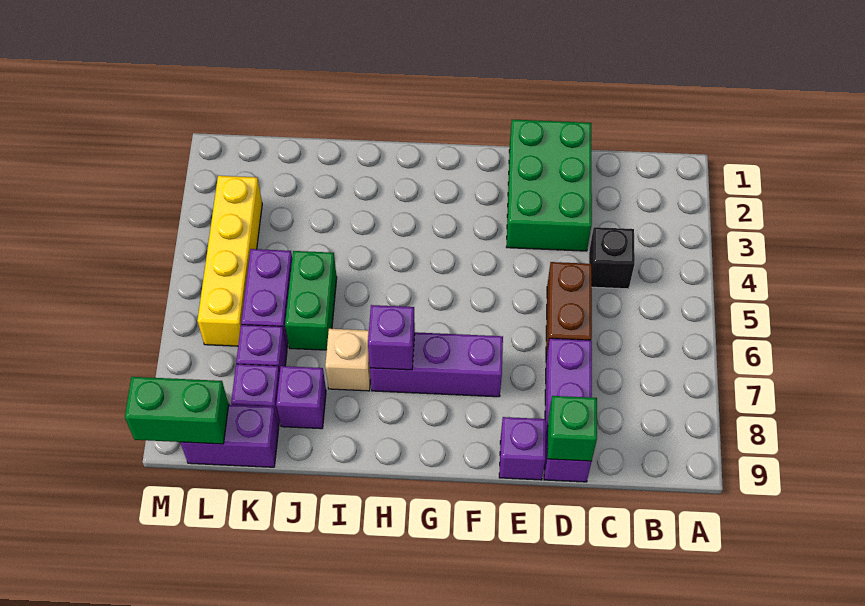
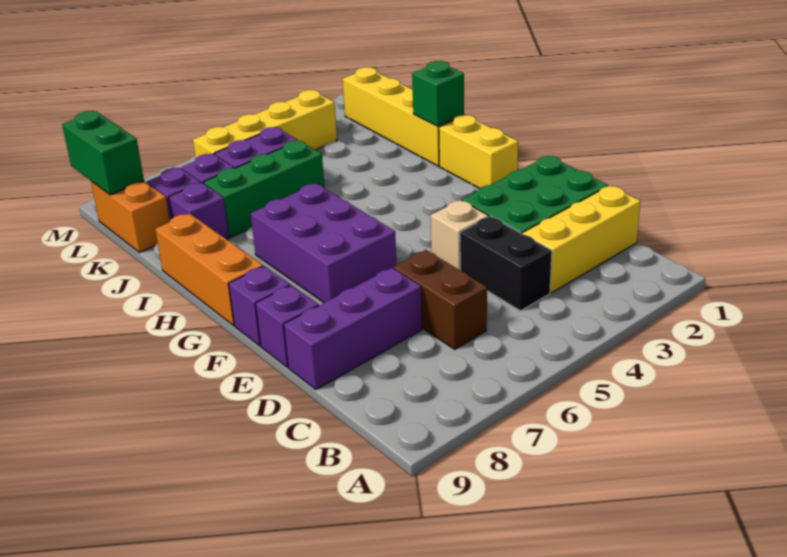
none -> yellow 1x3 brick [523,186,641,293]
black 1x1 brick [589,227,635,289] -> black 1x2 brick [460,216,552,311]
brown 1x2 brick [546,262,592,358] -> brown 1x2 brick turned to [394,250,487,349]
green 1x1 brick [548,396,597,461] -> green 1x1 brick moved to [412,61,464,126]
purple 1x3 brick [370,332,503,397] -> purple 2x3 brick [251,184,397,303]
none -> yellow 1x2 brick [439,115,518,188]
none -> orange 1x3 brick [155,213,263,325]
purple 1x1 brick [368,305,415,370] -> purple 1x1 brick moved to [229,266,290,346]
none -> yellow 1x4 brick [343,67,464,166]
tan 1x1 brick [325,329,371,391] -> tan 1x1 brick moved to [431,200,489,270]
green 1x2 brick [285,251,337,350] -> green 1x3 brick [203,141,325,237]
purple 1x2 brick [180,405,279,467] -> orange 1x2 brick [91,181,170,253]

